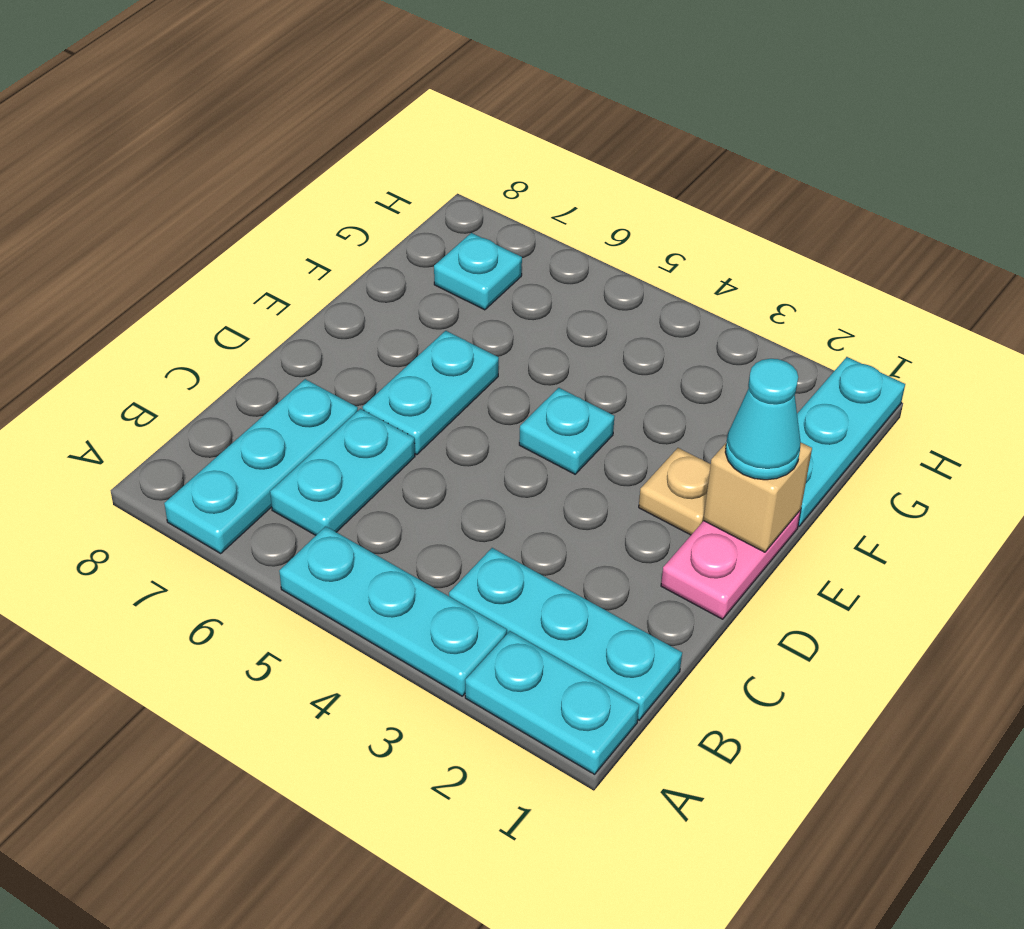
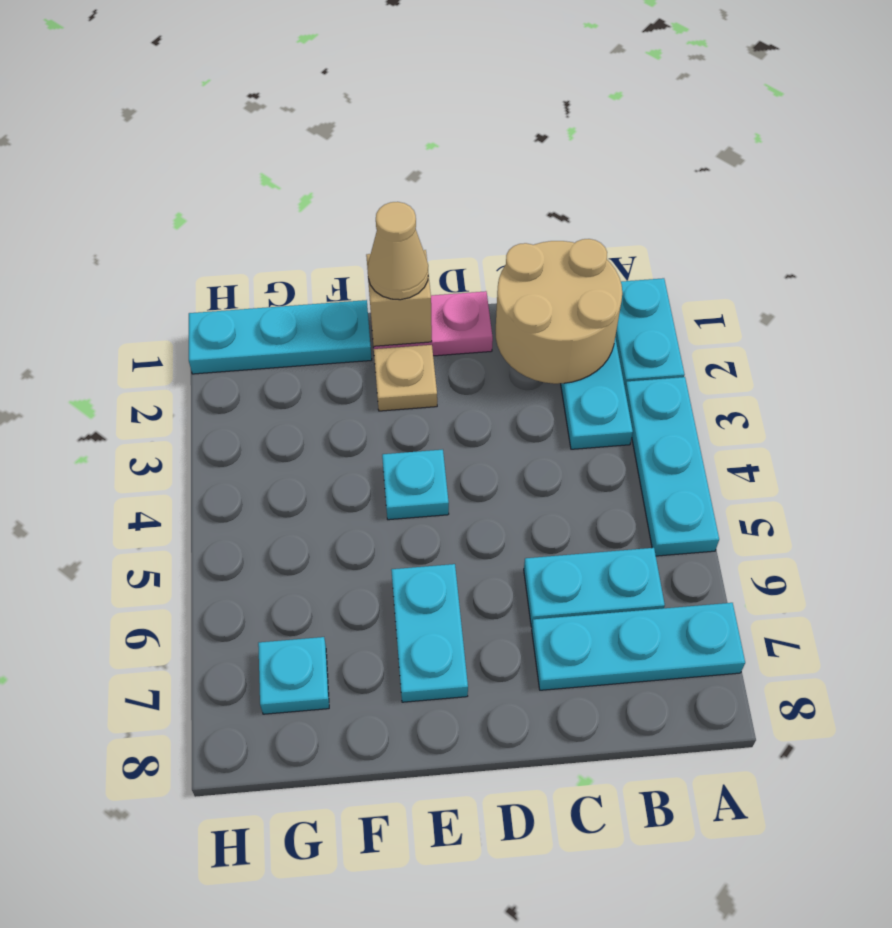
none -> tan 2x2 round brick [495,239,622,384]
cyan 1x2 plate [362,331,499,455] -> cyan 1x2 plate turned to [391,564,468,702]
cyan 1x1 cone [725,359,801,480] -> tan 1x1 cone [367,202,428,300]

